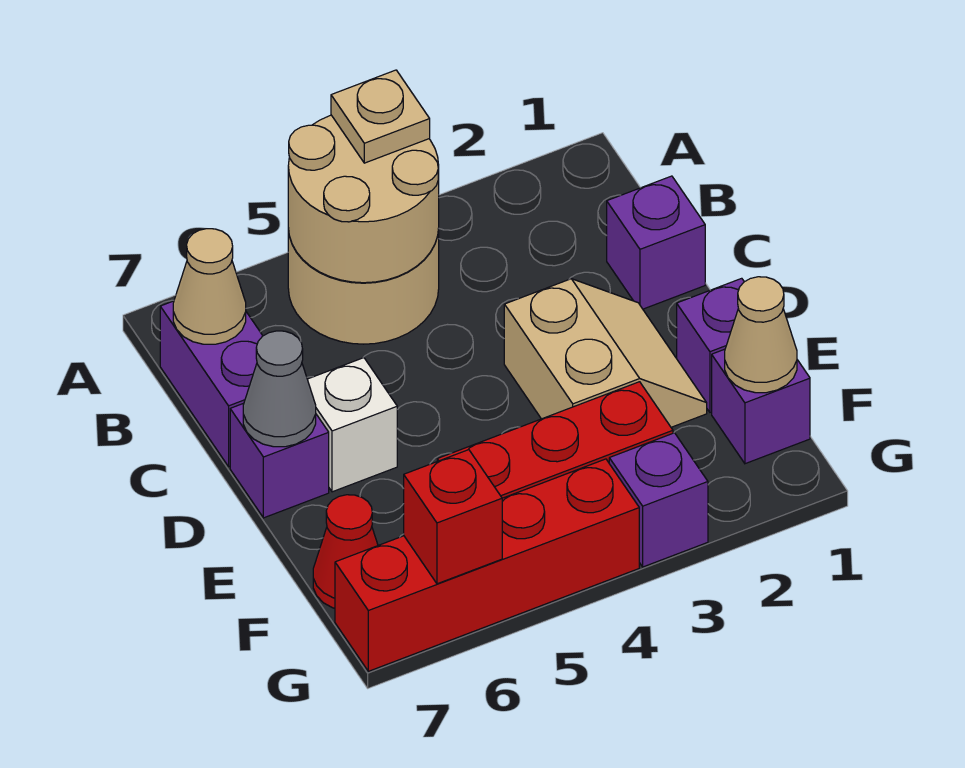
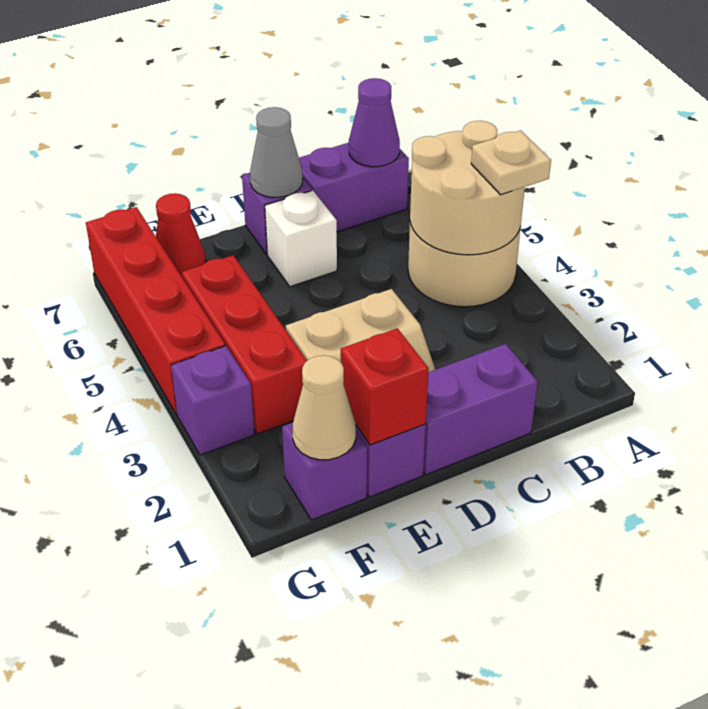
tan 1x1 cone [173,229,246,344] -> purple 1x1 cone [349,78,400,167]
purple 1x1 brick [607,176,705,309] -> purple 1x2 brick [423,344,538,475]
red 1x1 brick [404,450,502,584] -> red 1x1 brick moved to [341,328,429,445]

